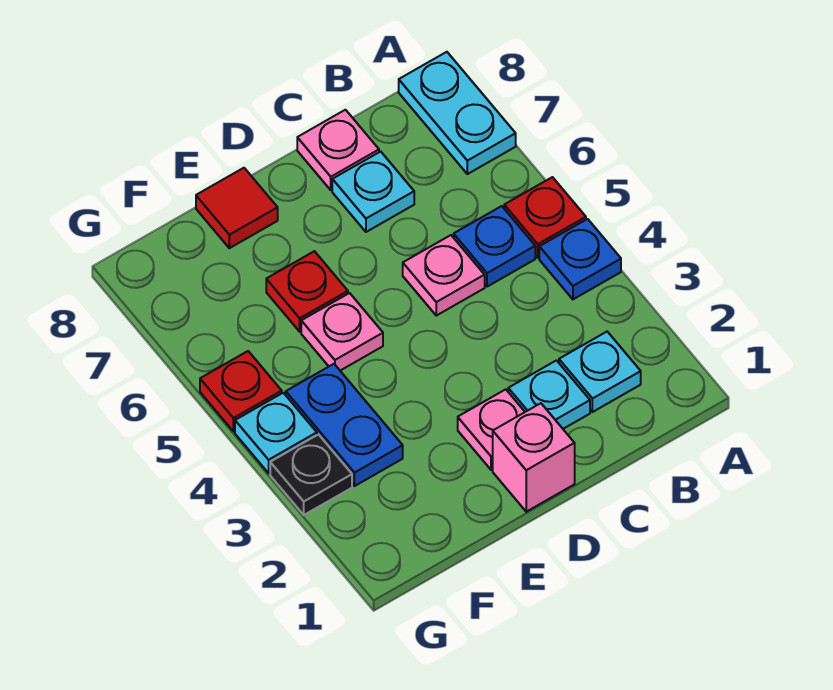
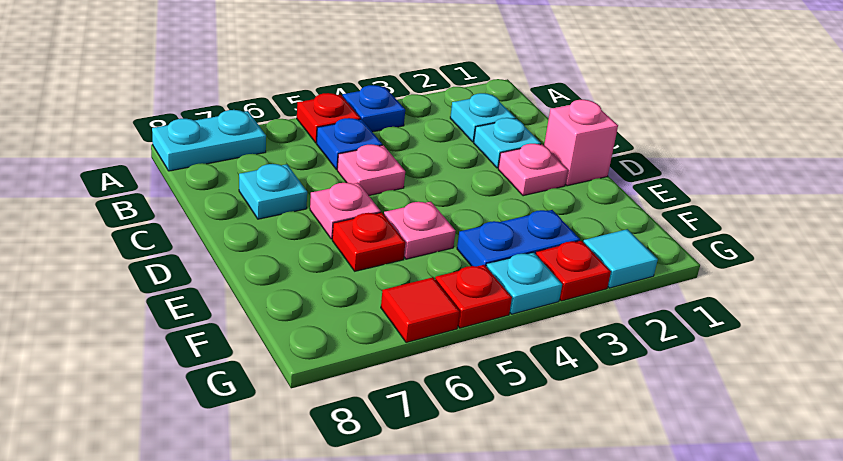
pink 1x1 plate [297,110,379,190] -> pink 1x1 plate moved to [310,183,381,239]
red 1x1 tile [196,168,278,248] -> red 1x1 tile moved to [381,277,460,343]
none -> cyan 1x1 tile [583,229,658,288]
black 1x1 plate [270,435,352,515] -> red 1x1 plate [536,241,611,301]

